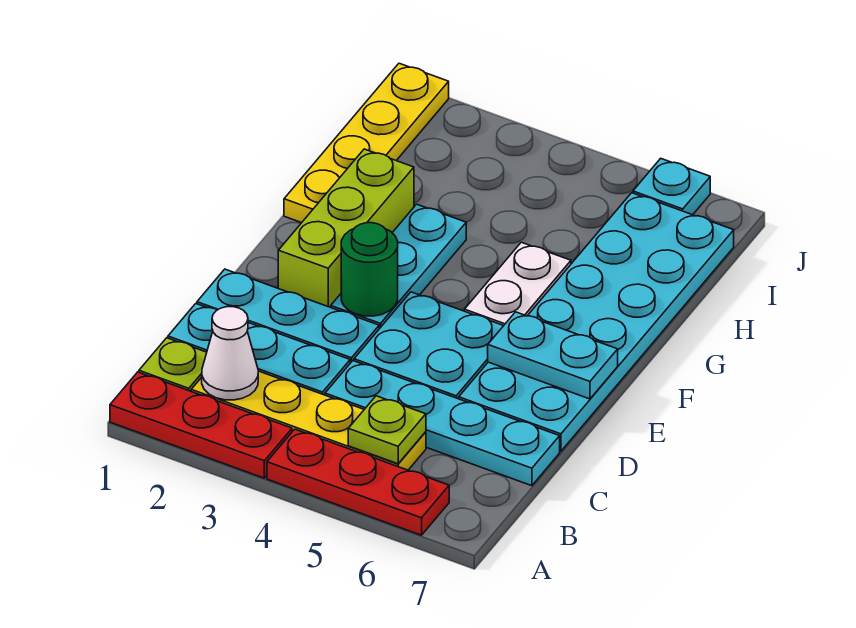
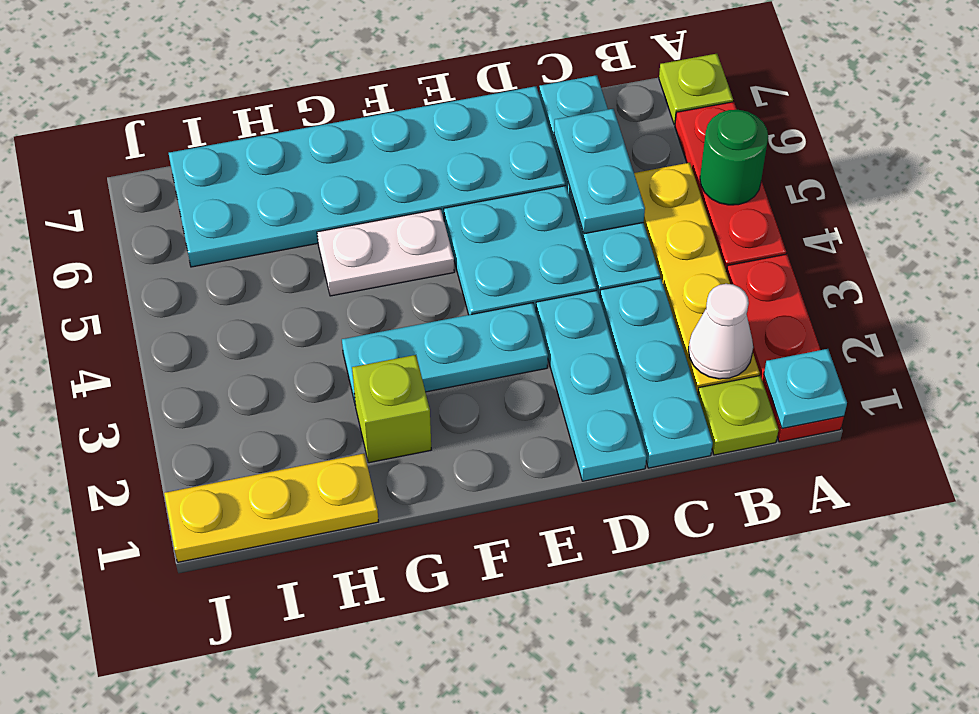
lime 1x1 plate [348,396,426,464] -> lime 1x1 plate moved to [659,54,733,125]
lime 1x3 brick [278,149,414,307] -> lime 1x1 brick [352,355,431,463]
green 1x1 round brick [341,223,398,316] -> green 1x1 round brick moved to [700,110,768,205]
cyan 1x2 plate [488,312,618,399] -> cyan 1x2 plate moved to [554,109,645,234]
yellow 1x4 plate [284,63,449,223] -> yellow 1x3 plate [164,454,379,562]
cyan 1x1 plate [633,158,710,215] -> cyan 1x1 plate moved to [764,349,847,428]

